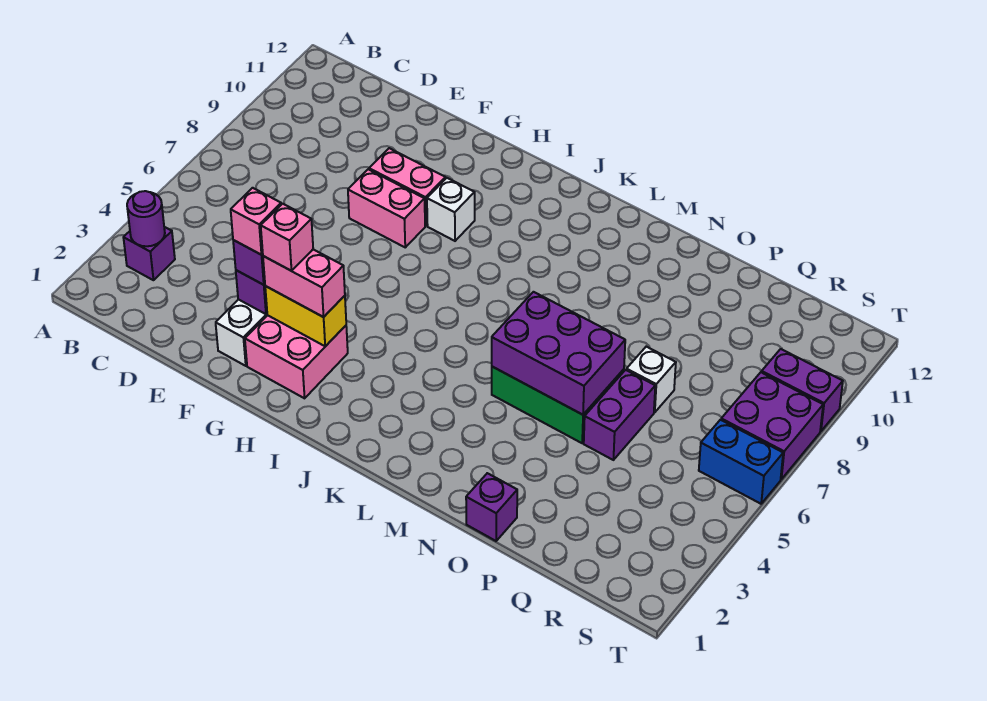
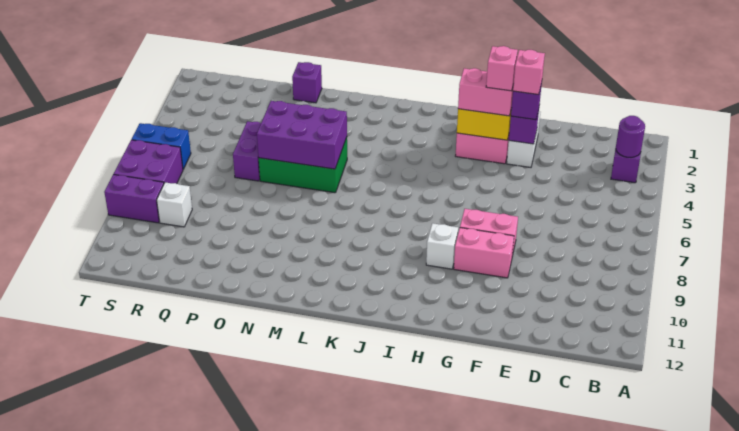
white 1x1 brick [626,347,676,412] -> white 1x1 brick moved to [157,182,192,227]

